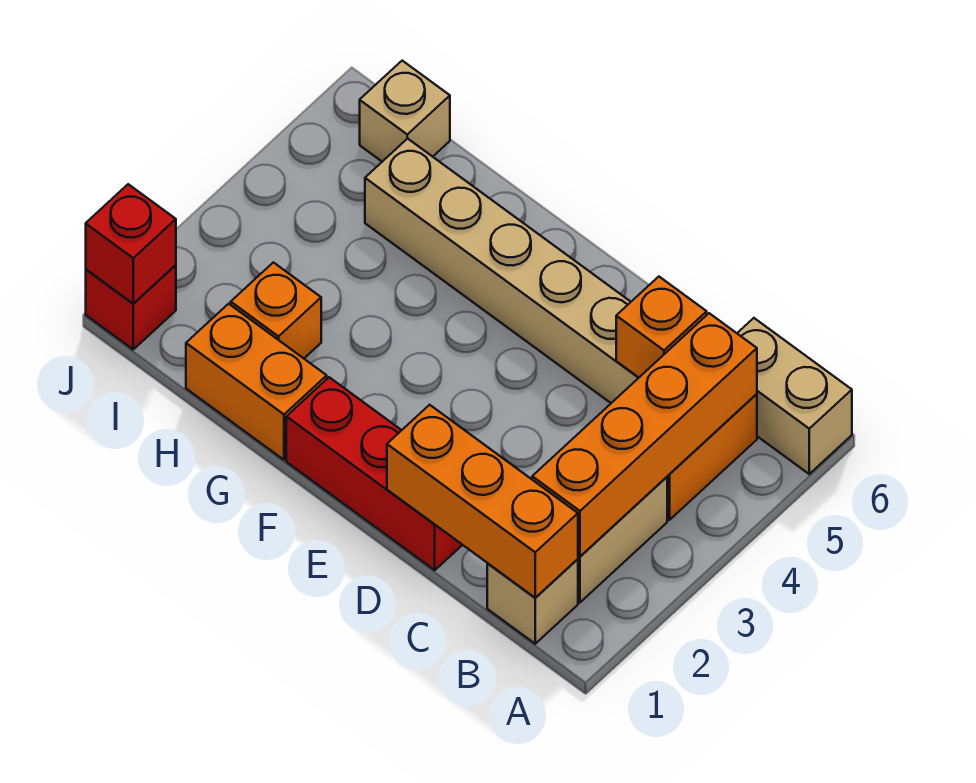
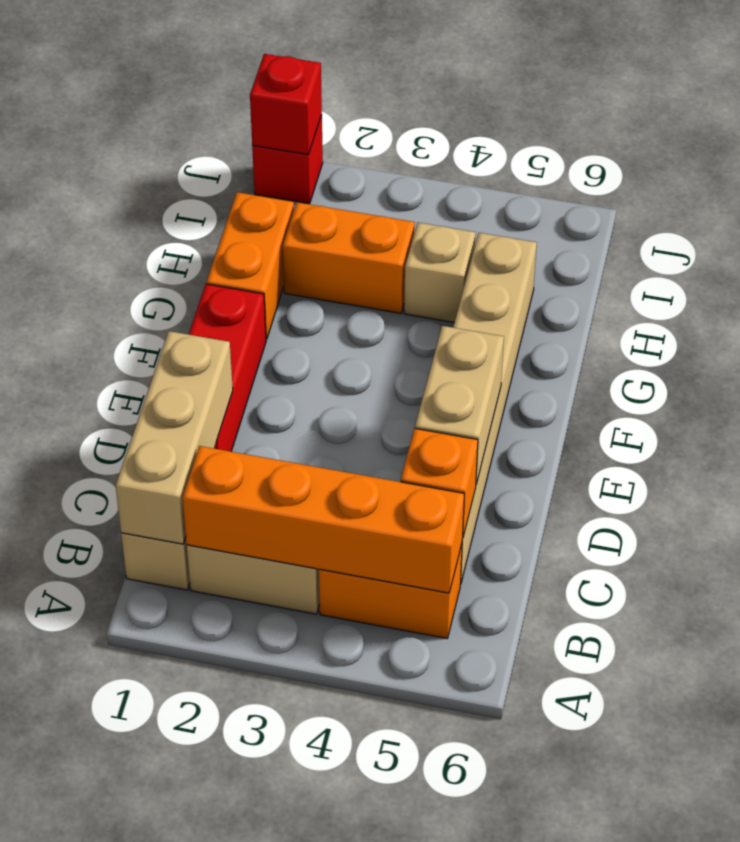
tan 1x2 brick [737,318,852,474] -> tan 1x2 brick moved to [415,326,504,484]
orange 1x3 brick [387,405,578,598] -> tan 1x3 brick [116,331,233,544]
orange 1x1 brick [231,262,321,358] -> orange 1x2 brick [283,202,415,313]
tan 1x1 brick [360,61,450,162] -> tan 1x1 brick moved to [404,223,475,323]

